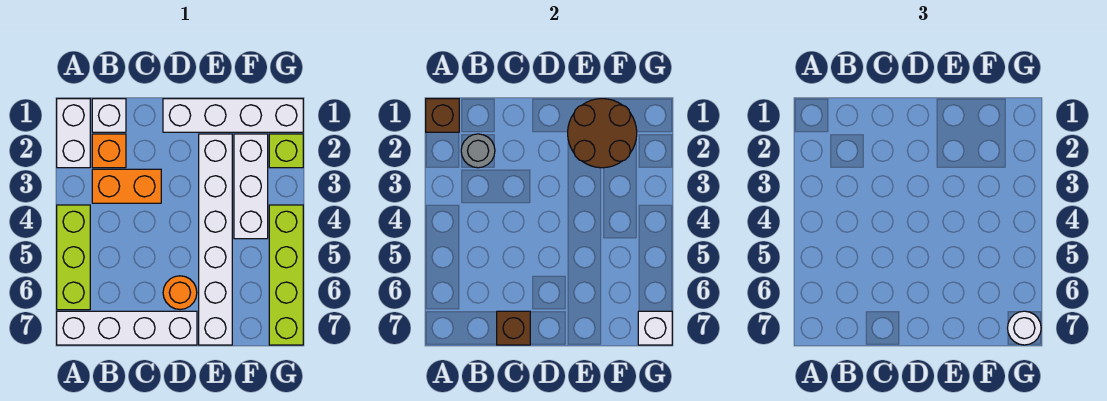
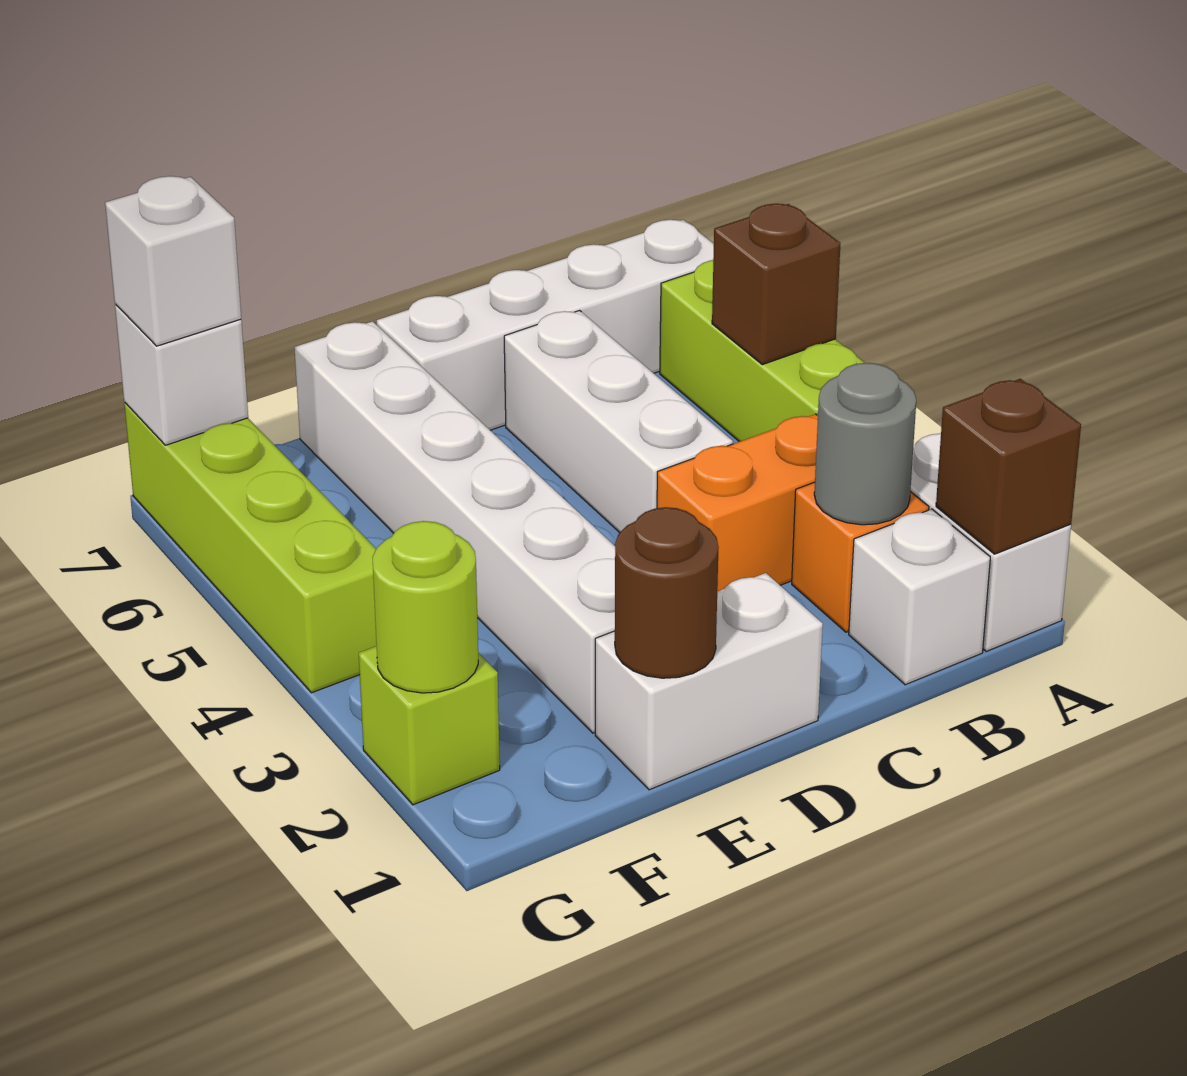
brown 1x1 brick [497,311,530,345] -> brown 1x1 brick moved to [712,204,840,365]
white 1x4 brick [163,99,303,132] -> white 1x2 brick [595,573,823,790]
orange 1x1 round brick [163,276,197,309] -> none
brown 2x2 round brick [568,99,637,168] -> brown 1x1 round brick [615,507,719,678]
white 1x3 brick [234,134,268,239] -> white 1x3 brick moved to [504,310,733,533]
none -> lime 1x1 round brick [373,521,478,693]
white 1x1 round brick [1008,311,1041,345] -> white 1x1 brick [105,176,241,346]

